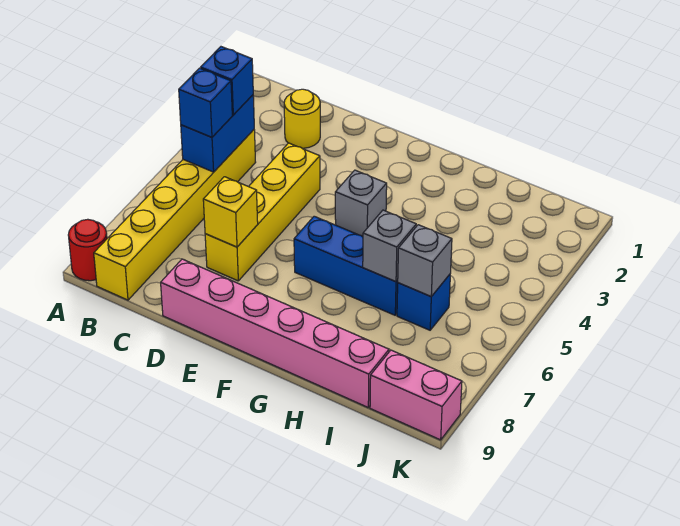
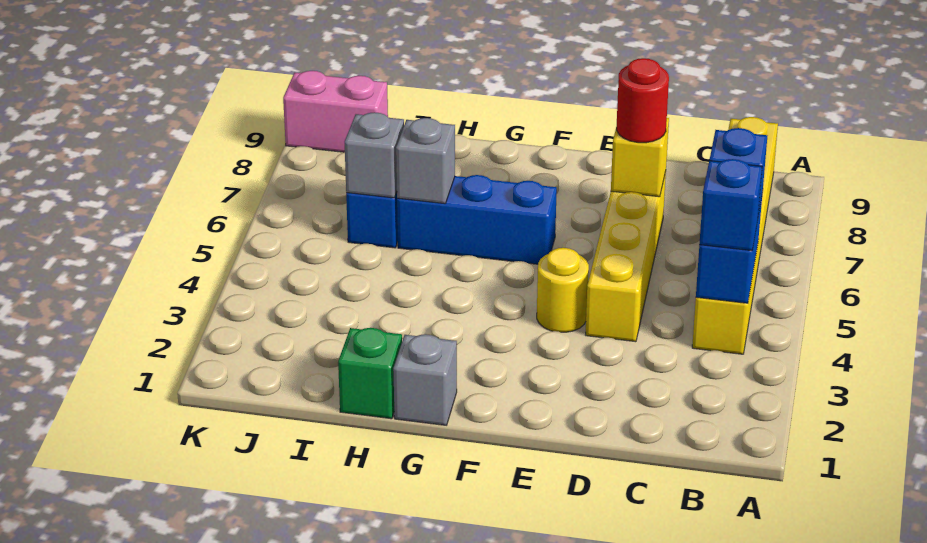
red 1x1 round brick [68,219,107,281] -> red 1x1 round brick moved to [617,58,669,143]
yellow 1x1 round brick [284,89,320,148] -> yellow 1x1 round brick moved to [537,248,589,332]
pink 1x6 brick [161,259,389,407] -> none
grey 1x1 brick [335,170,387,237] -> grey 1x1 brick moved to [393,334,457,425]
none -> green 1x1 brick [338,328,402,419]

